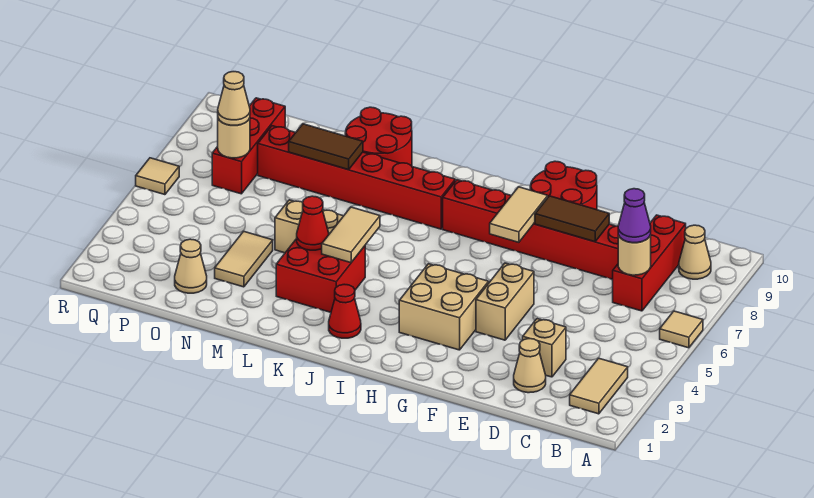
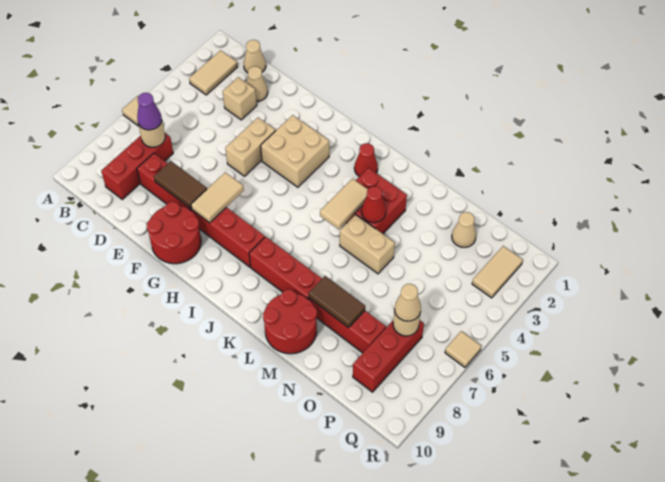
tan 1x1 cone [679,225,711,279] -> tan 1x1 cone moved to [244,40,266,73]
tan 1x2 tile [215,231,273,287] -> tan 1x2 tile moved to [472,246,523,298]

